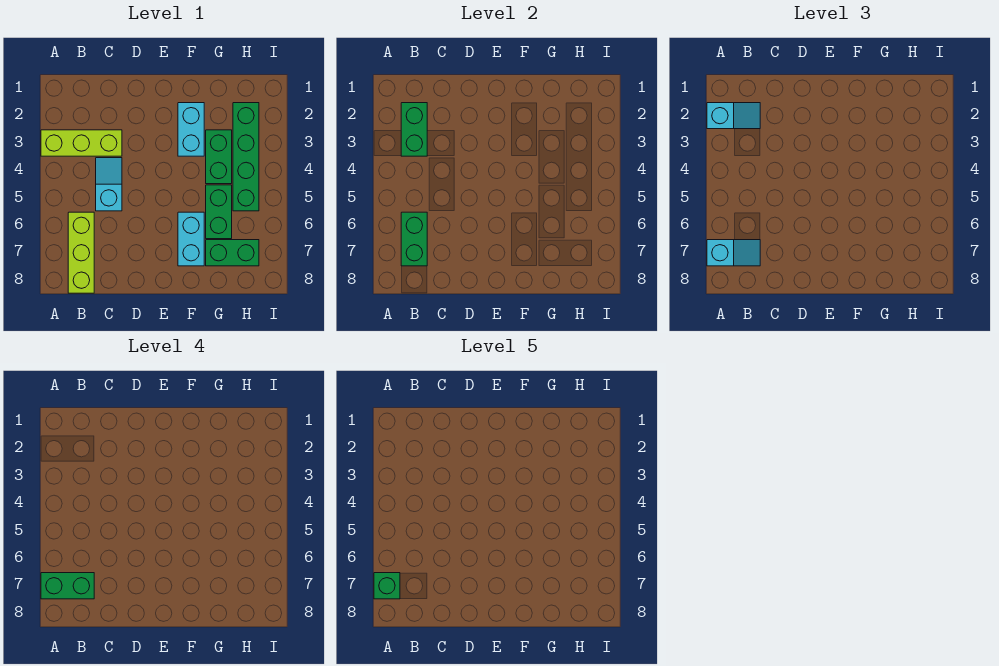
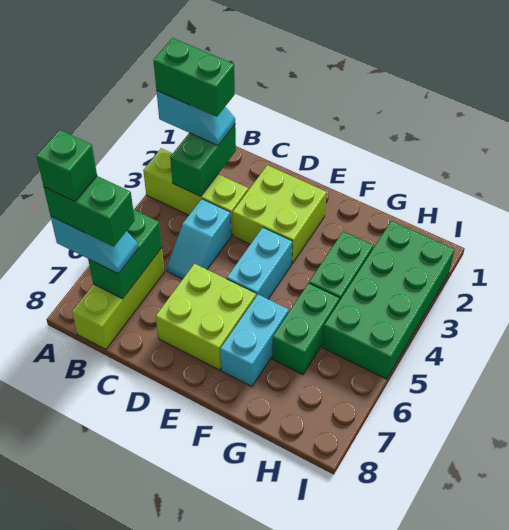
cyan 1x2 slope [96,158,122,211] -> cyan 1x2 slope turned to [167,199,231,279]
none -> lime 2x2 brick [233,165,327,264]
none -> lime 2x2 brick [156,264,256,370]
cyan 1x2 brick [178,103,204,156] -> cyan 1x2 brick moved to [227,227,292,299]
green 1x2 brick [206,240,259,266] -> green 1x2 brick moved to [153,38,235,117]
green 1x4 brick [233,103,259,211] -> green 2x4 brick [322,221,455,379]

